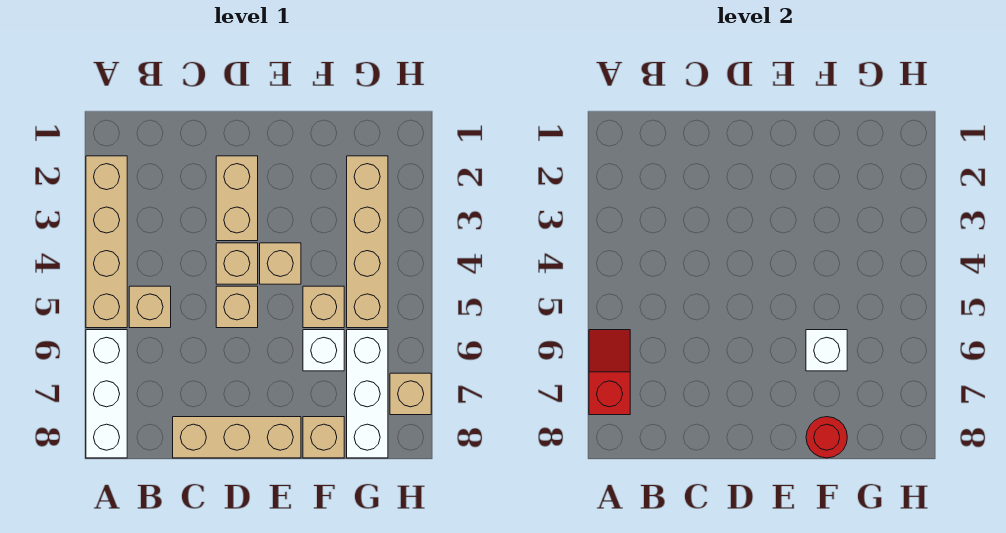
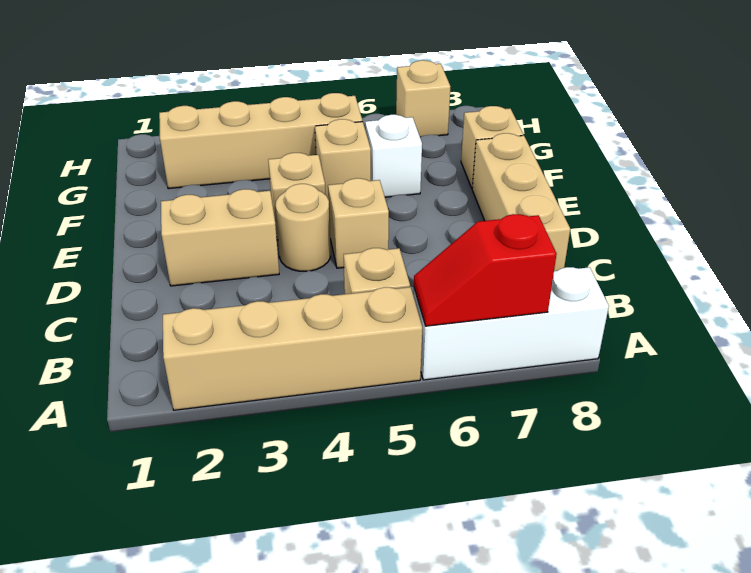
tan 1x1 brick [216,243,258,284] -> tan 1x1 round brick [276,184,331,271]
white 1x1 brick [806,330,847,371] -> none
red 1x1 round brick [806,417,847,458] -> none
white 1x3 brick [347,330,388,458] -> none

